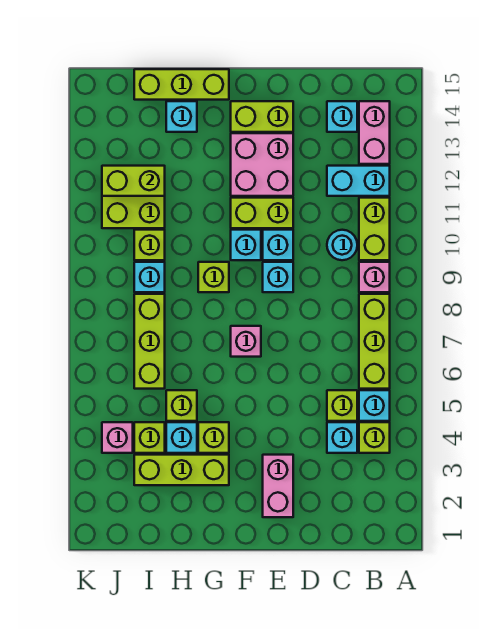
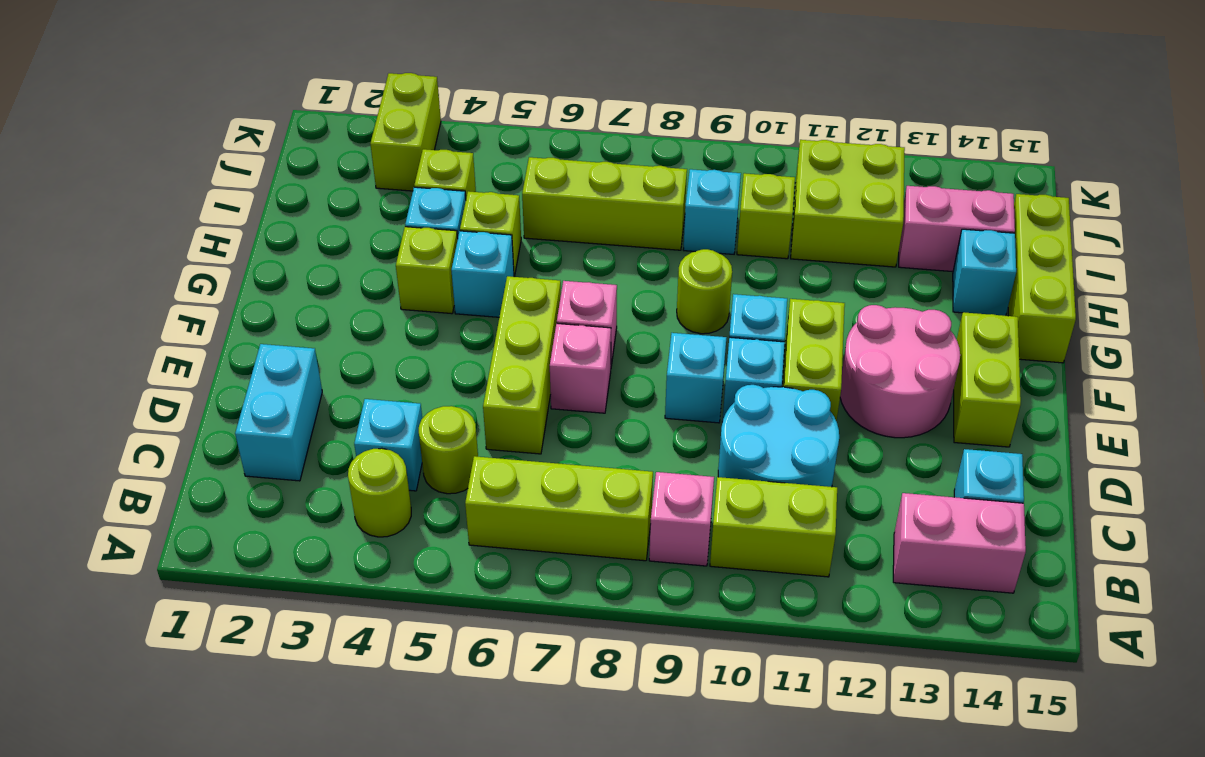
lime 1x1 brick [359,422,390,453] -> lime 1x1 round brick [348,448,411,537]
cyan 1x1 brick [359,390,390,421] -> cyan 1x1 brick moved to [451,231,514,317]
cyan 1x2 brick [327,166,390,196] -> cyan 1x2 brick moved to [235,344,322,481]
lime 1x1 brick [327,390,357,421] -> lime 1x1 round brick [419,406,478,494]
cyan 1x1 round brick [327,230,357,260] -> cyan 2x2 round brick [718,385,839,487]
pink 1x2 brick [263,455,293,517] -> pink 1x2 brick moved to [899,186,1015,272]
pink 2x2 brick [231,133,293,196] -> pink 2x2 round brick [840,305,960,438]
lime 1x3 brick [134,455,229,485] -> lime 1x3 brick moved to [483,276,561,454]
lime 1x1 brick [198,262,229,292] -> lime 1x1 round brick [677,249,732,334]
lime 1x2 brick [102,166,165,196] -> lime 1x2 brick moved to [370,73,441,191]
pink 1x1 brick [102,422,133,453] -> pink 1x1 brick moved to [550,323,611,413]

